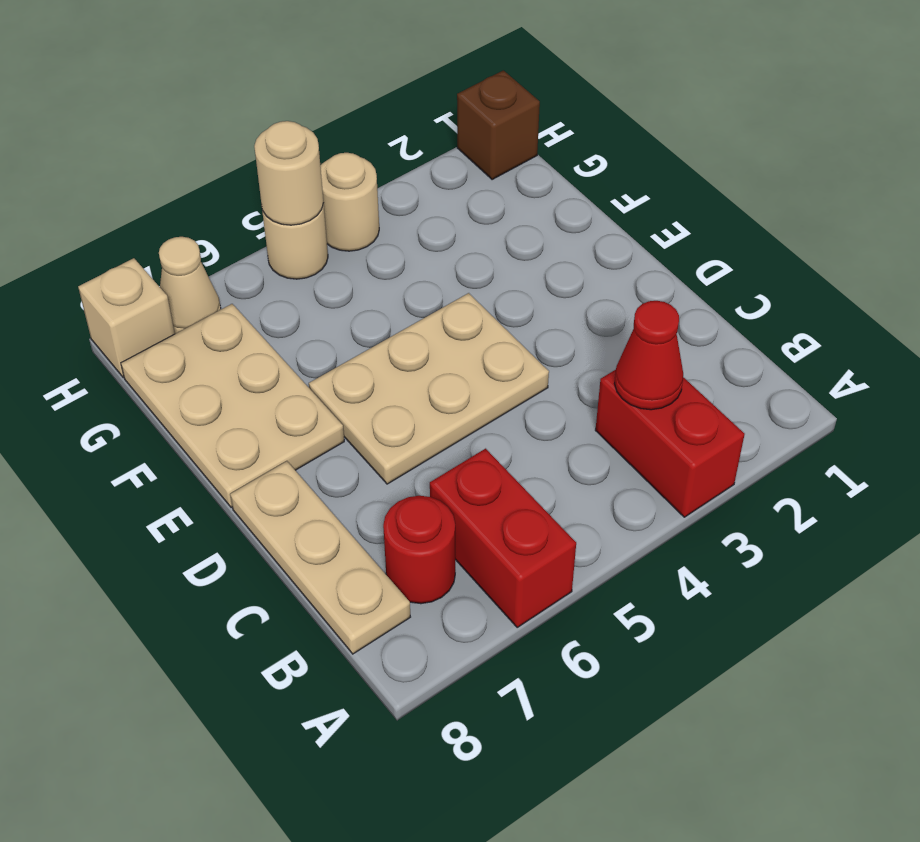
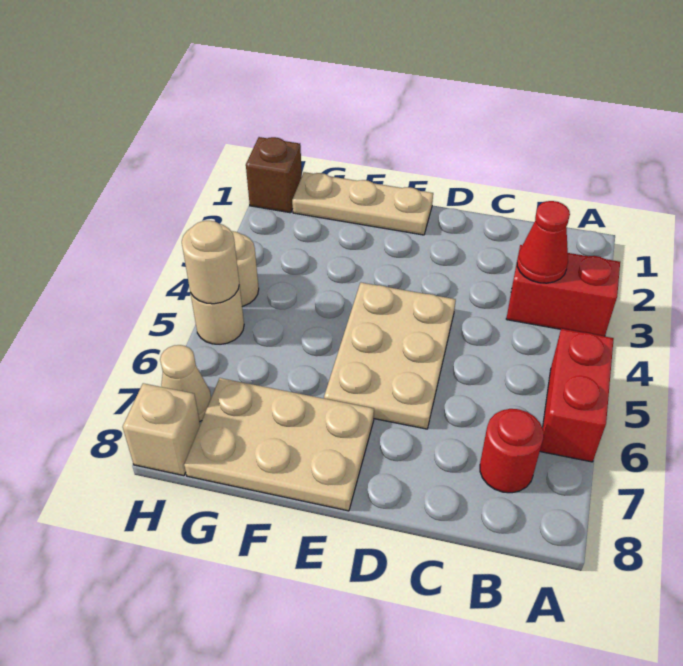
red 1x2 brick [430,449,576,627] -> red 1x2 brick turned to [540,329,614,462]
tan 1x3 plate [230,461,410,654] -> tan 1x3 plate moved to [292,172,433,235]

